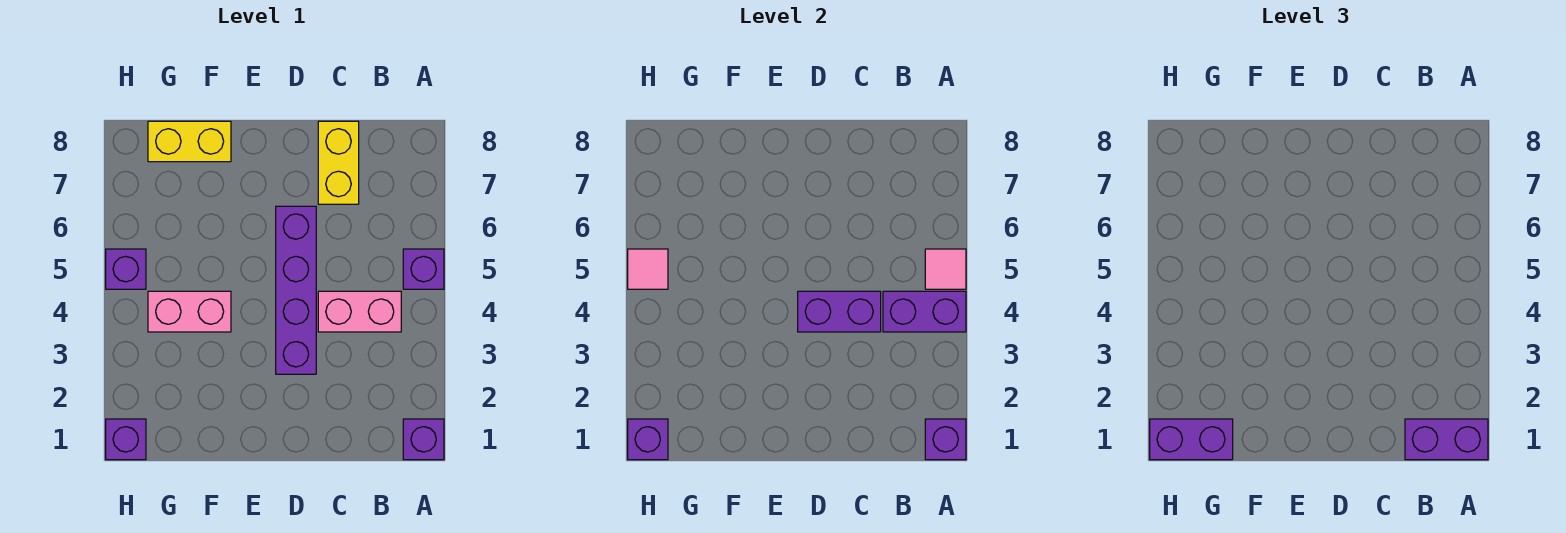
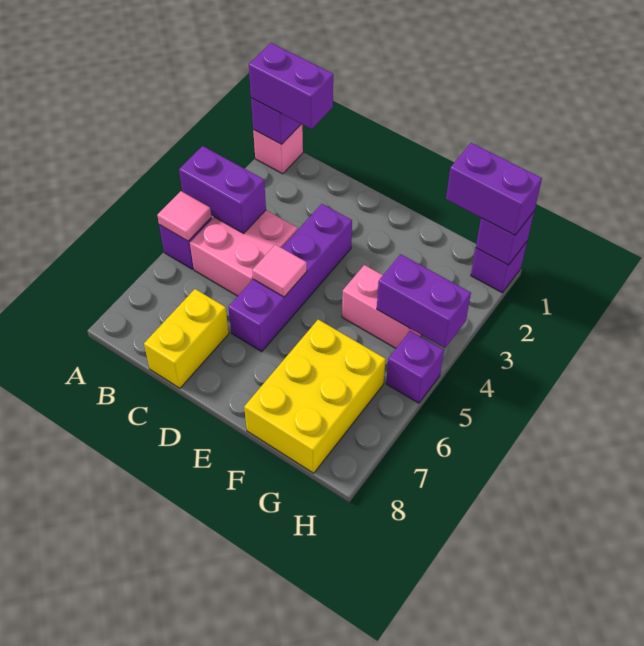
purple 1x1 brick [403,419,444,460] -> pink 1x1 brick [253,124,303,174]
pink 1x2 brick [318,291,401,332] -> pink 2x2 brick [190,210,298,296]
purple 1x2 brick [798,291,881,332] -> purple 1x2 brick moved to [377,254,471,348]
yellow 1x2 brick [148,121,231,162] -> yellow 2x3 brick [244,320,386,473]
pink 1x1 tile [628,249,668,289] -> pink 1x1 tile moved to [252,245,307,297]

